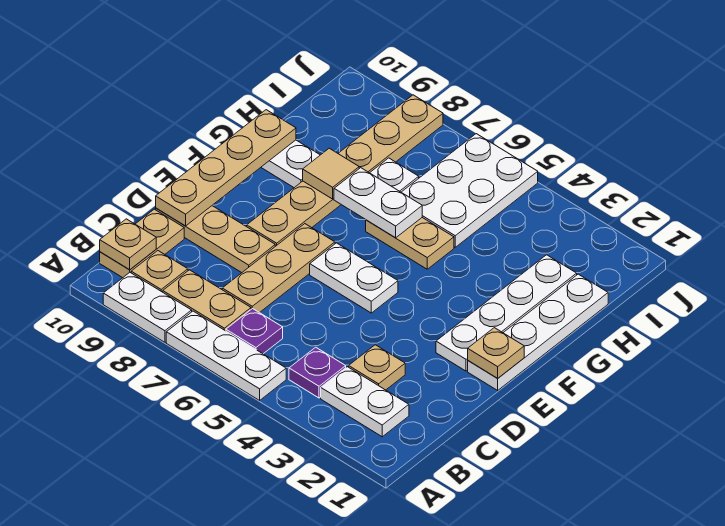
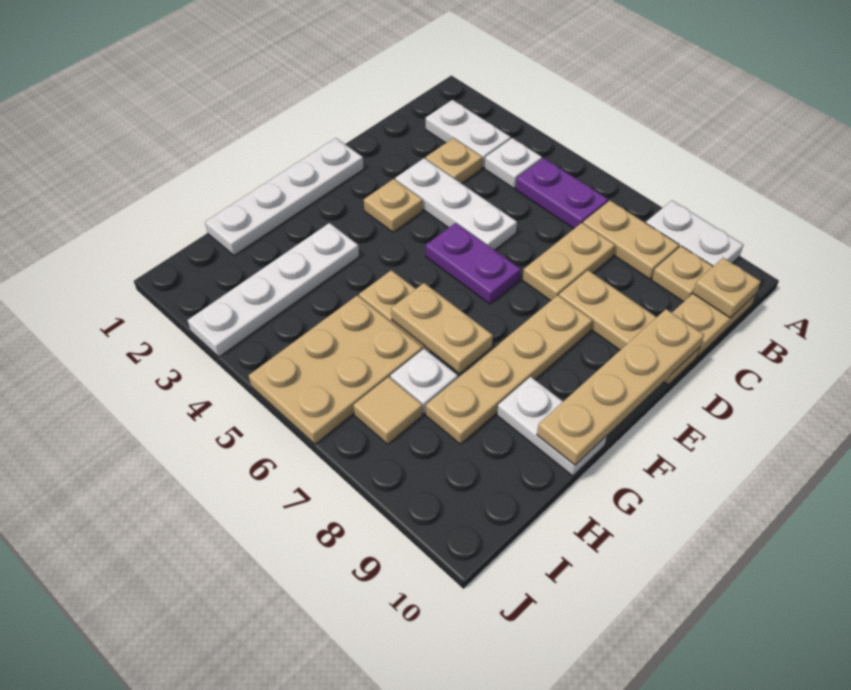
white 1x3 plate [166,311,286,400] -> white 1x3 plate moved to [395,158,517,250]
purple 1x1 plate [289,347,346,398] -> white 1x1 plate [485,138,542,189]
purple 1x1 plate [226,309,283,354] -> purple 1x2 plate [516,158,608,229]
tan 1x3 plate [222,224,335,313] -> tan 1x2 plate [523,223,615,301]
tan 1x1 plate [468,328,524,378] -> tan 1x1 plate moved to [364,179,423,232]
white 1x4 plate [436,255,577,371] -> white 1x4 plate moved to [188,223,359,357]
white 1x2 plate [310,243,398,313] -> purple 1x2 plate [426,223,521,304]
tan 1x6 plate [247,95,443,246] -> tan 1x4 plate [426,295,592,444]
white 1x2 plate [334,168,422,238] -> tan 1x2 plate [391,283,493,373]
tan 1x1 tile [303,148,359,199] -> tan 1x1 tile moved to [353,377,422,444]
white 2x3 plate [401,134,538,247] -> tan 2x3 plate [249,295,422,444]

